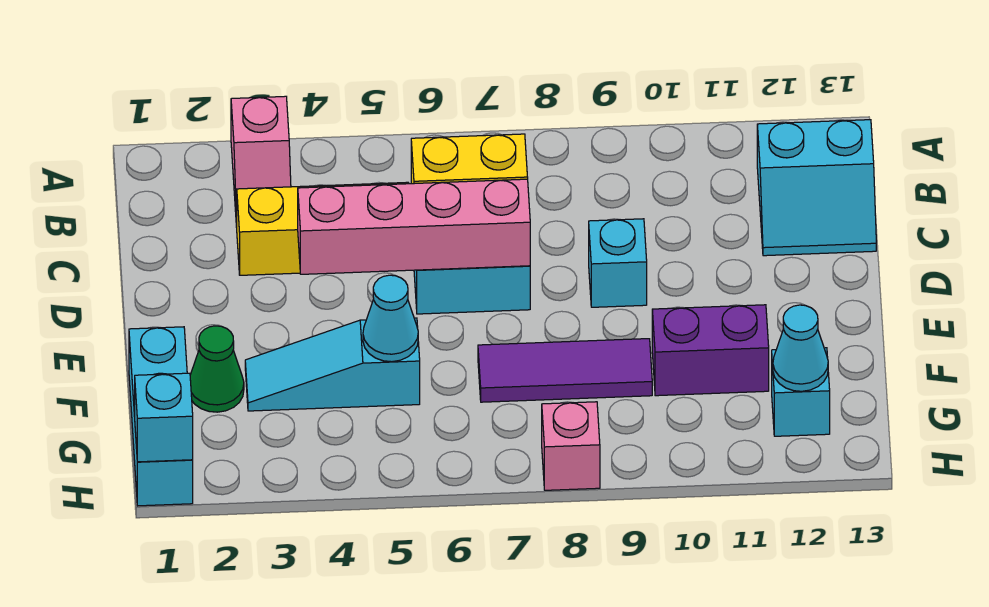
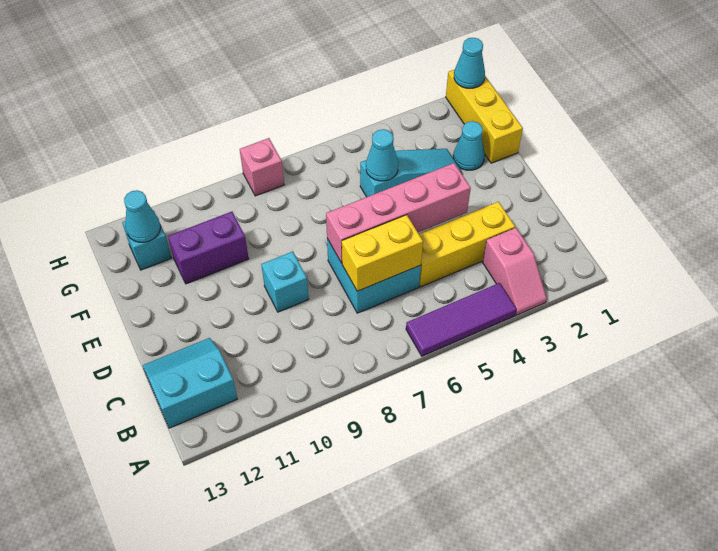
pink 1x2 slope [231,96,291,227] -> pink 1x2 slope turned to [483,228,547,315]
cyan 1x3 brick [129,327,193,506] -> yellow 1x3 brick [446,70,523,163]
green 1x1 cone [190,326,244,412] -> cyan 1x1 cone [453,121,485,170]
purple 1x3 tile [478,339,652,402] -> purple 1x3 tile moved to [406,283,517,356]
cyan 1x1 brick [135,373,193,462] -> cyan 1x1 cone [454,38,485,88]

